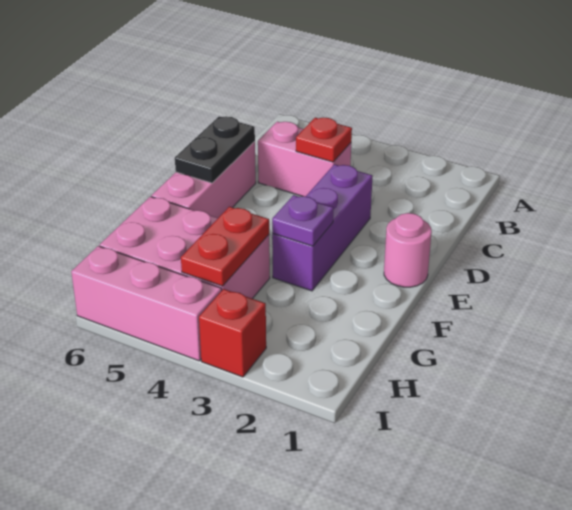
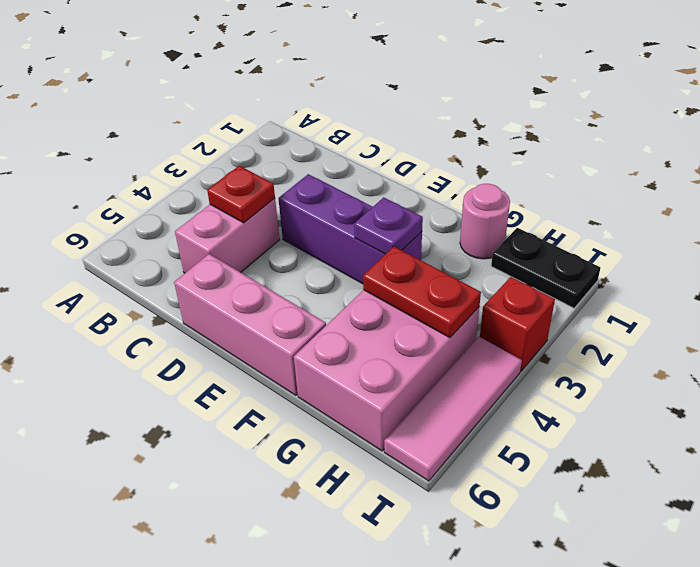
black 1x2 plate [175,116,255,183] -> black 1x2 plate moved to [491,228,600,308]
pink 1x1 round brick [384,213,432,287] -> pink 1x1 round brick moved to [460,184,510,259]
pink 1x3 brick [71,246,222,361] -> pink 1x3 tile [384,336,522,481]

